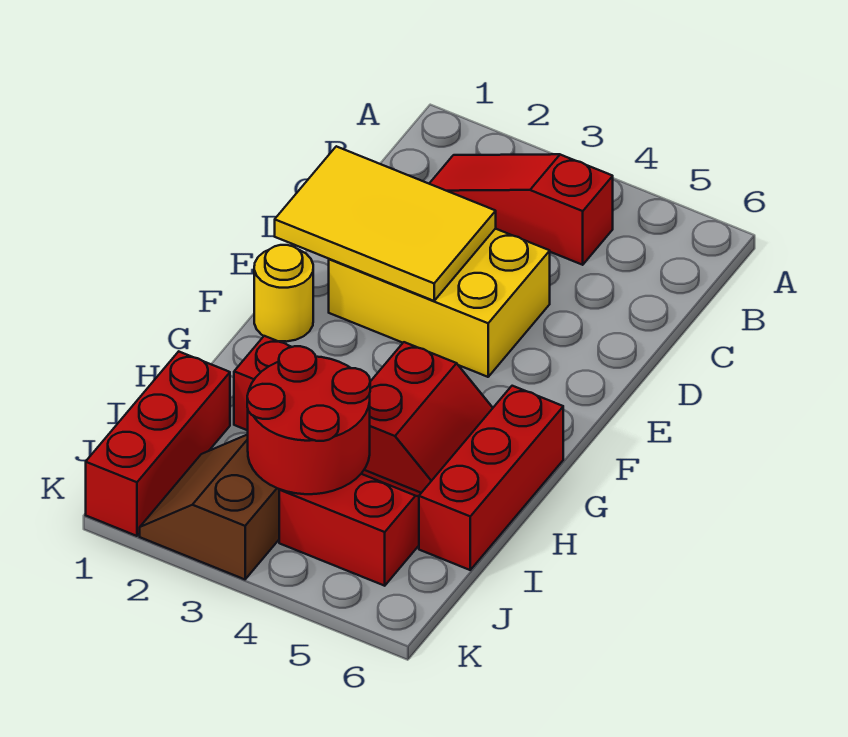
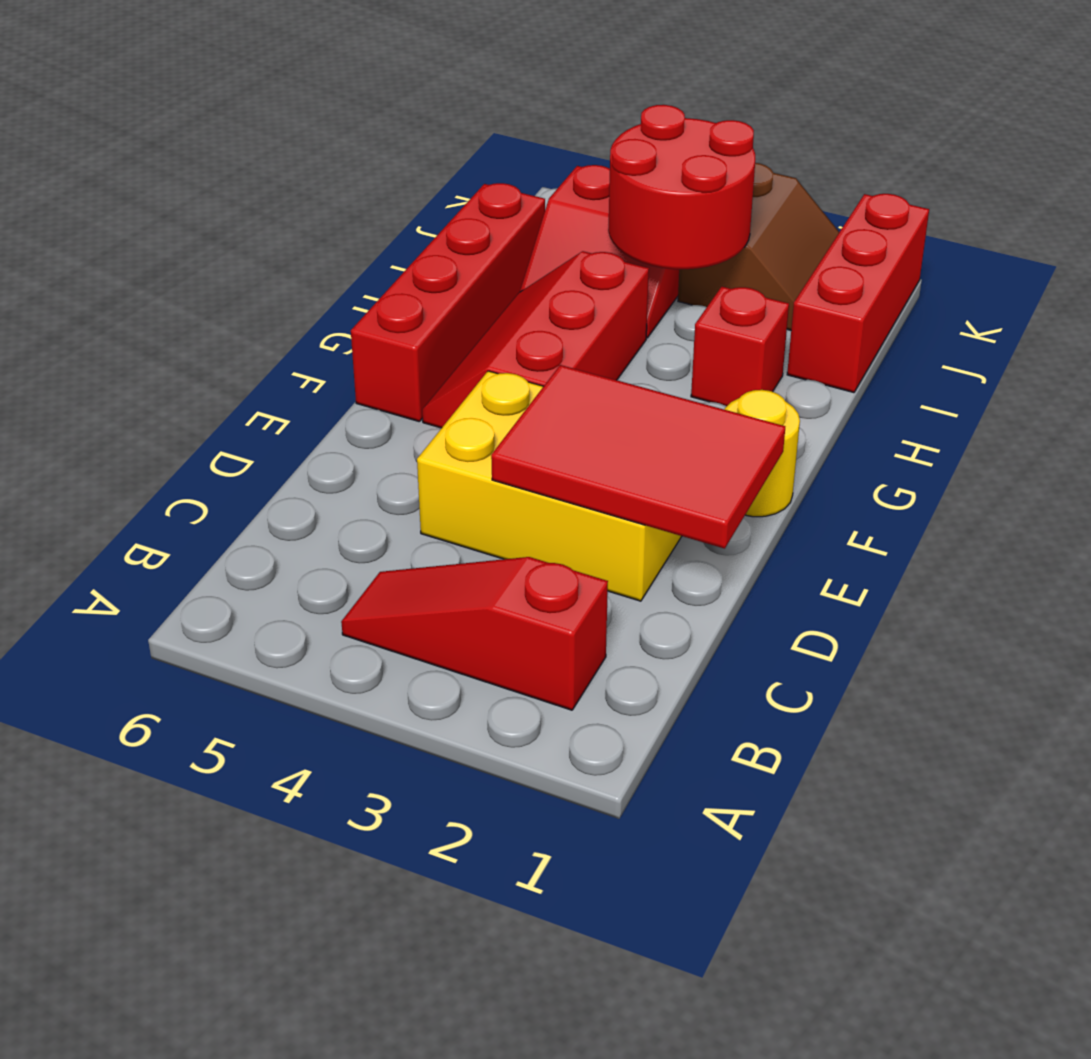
red 1x3 slope [429,154,613,265] -> red 1x3 slope turned to [341,557,608,710]
yellow 2x3 tile [275,146,496,301] -> red 2x3 tile [491,365,785,549]
red 2x2 slope [364,342,493,493] -> red 2x3 slope [422,251,649,428]
red 1x3 brick [419,386,563,570] -> red 1x4 brick [351,183,545,422]

